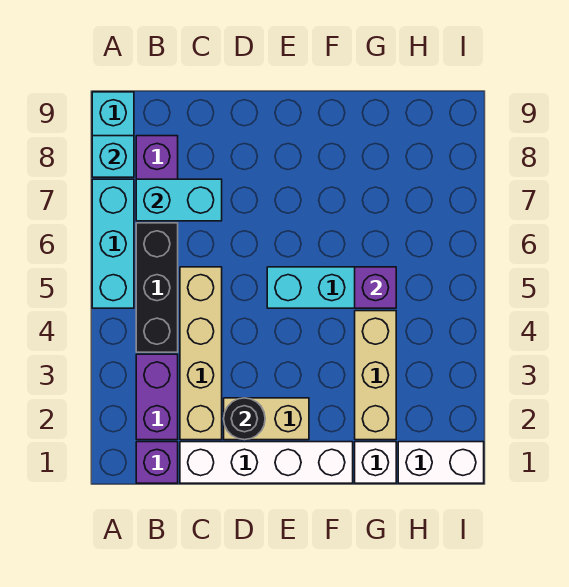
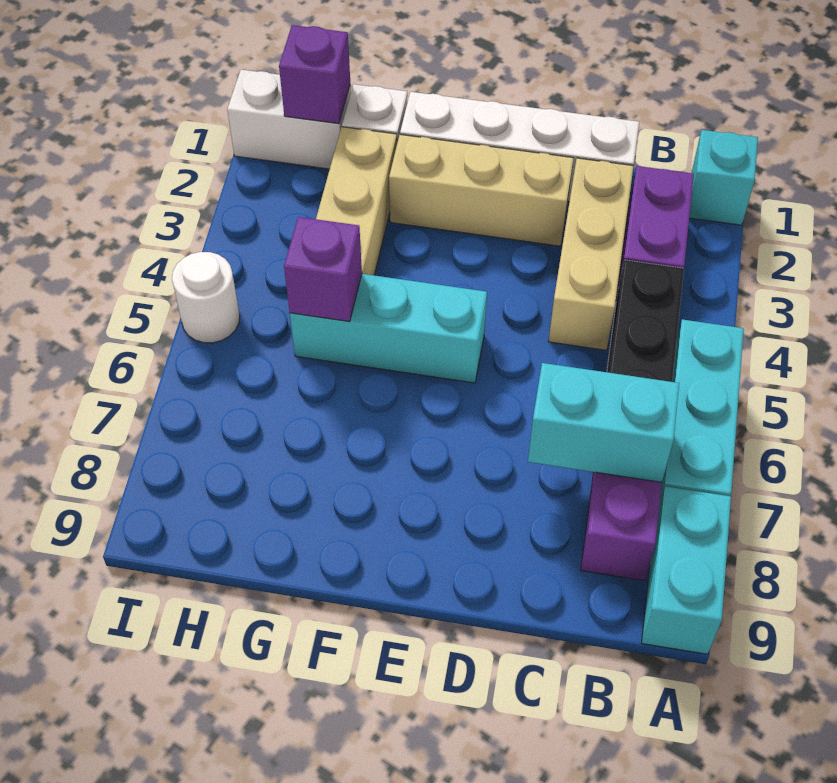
cyan 1x1 brick [92,136,134,177] -> cyan 1x1 brick moved to [689,130,758,225]
purple 1x1 brick [136,442,178,483] -> purple 1x1 brick moved to [279,25,350,124]
tan 1x4 brick [180,267,222,440] -> tan 1x3 brick [549,158,633,350]
tan 1x2 brick [224,398,309,440] -> tan 1x3 brick [389,134,574,246]
black 1x1 round brick [224,398,265,440] -> none
none -> white 1x1 round brick [172,252,240,343]

